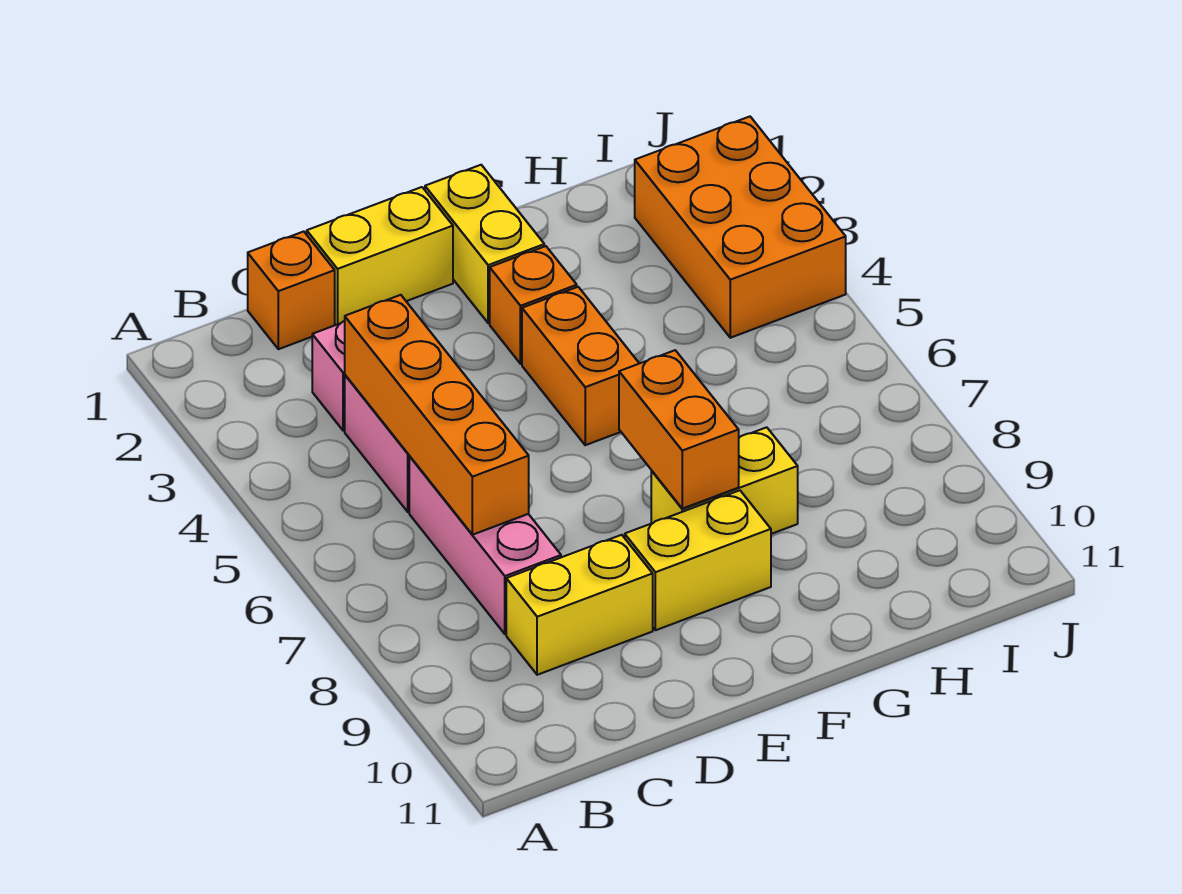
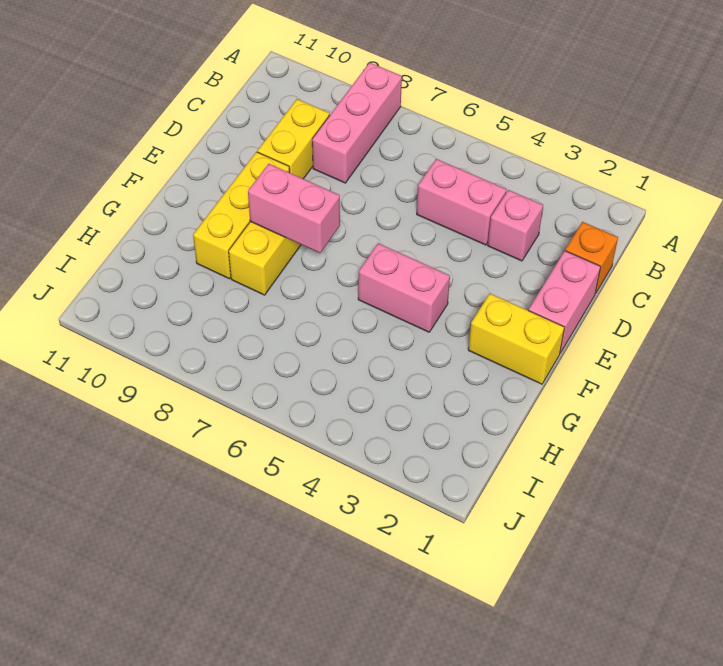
orange 1x4 brick [345,295,529,535] -> none
pink 1x3 brick [409,456,561,634] -> pink 1x3 brick turned to [312,62,402,183]
yellow 1x2 brick [307,187,453,325] -> pink 1x2 brick [528,251,601,353]
yellow 1x2 brick [625,490,771,630] -> yellow 1x3 brick [193,152,290,279]
orange 1x1 brick [490,246,577,364] -> none
orange 1x2 brick [522,287,639,445] -> pink 1x2 brick [358,243,450,332]
orange 1x2 brick [619,350,739,509] -> pink 1x2 brick [248,164,340,253]
orange 2x3 brick [635,117,846,338] -> none

